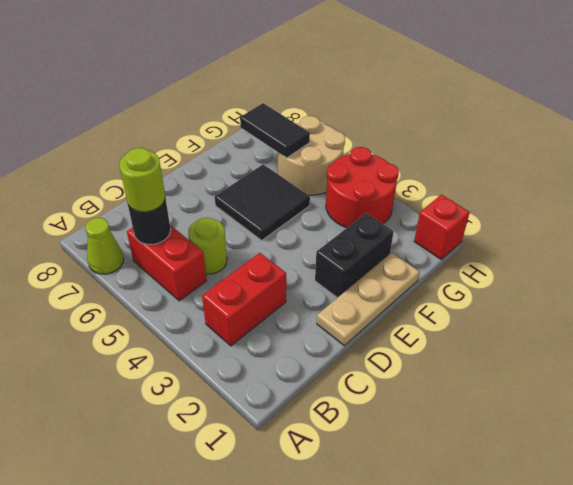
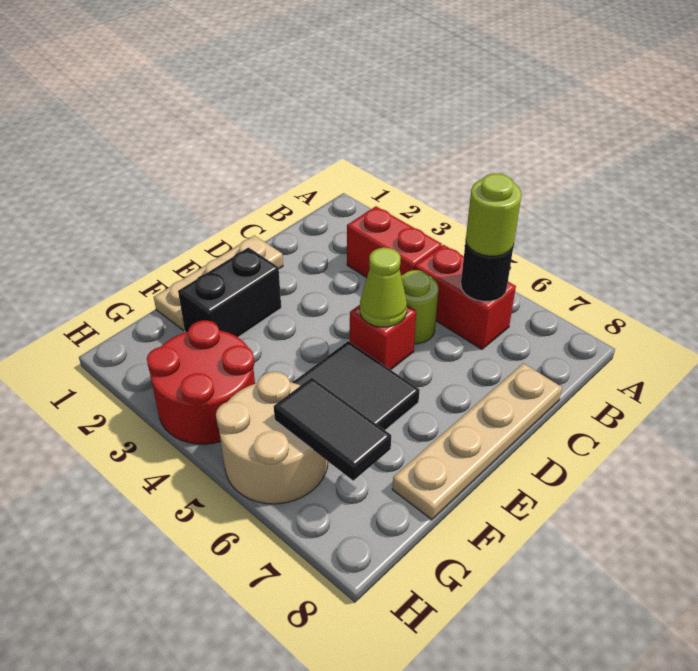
lime 1x1 cone [85,218,124,274] -> lime 1x1 cone moved to [360,248,407,327]
red 1x2 brick [202,253,286,346] -> red 1x2 brick turned to [347,206,442,278]
none -> tan 1x4 plate [392,363,562,520]
red 1x1 brick [414,195,470,259] -> red 1x1 brick moved to [350,305,416,370]

